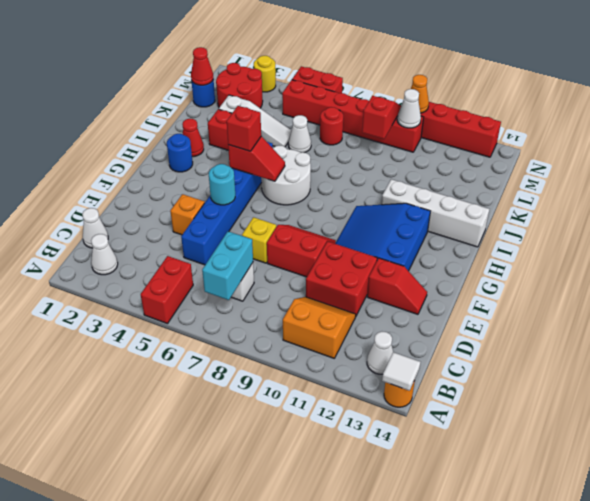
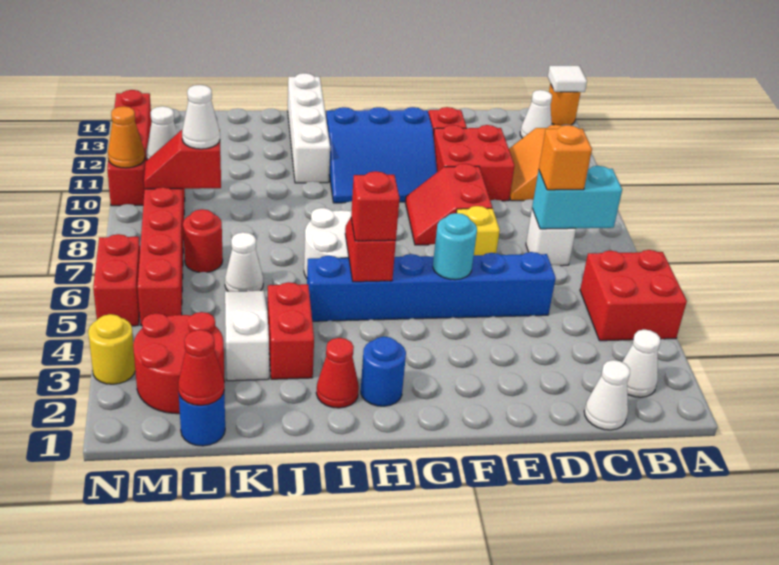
red 1x2 brick [141,256,193,324] -> red 2x2 brick [580,250,687,341]
orange 1x1 brick [170,194,205,235] -> orange 1x1 brick moved to [539,125,592,190]
none -> white 1x1 cone [182,85,220,149]

